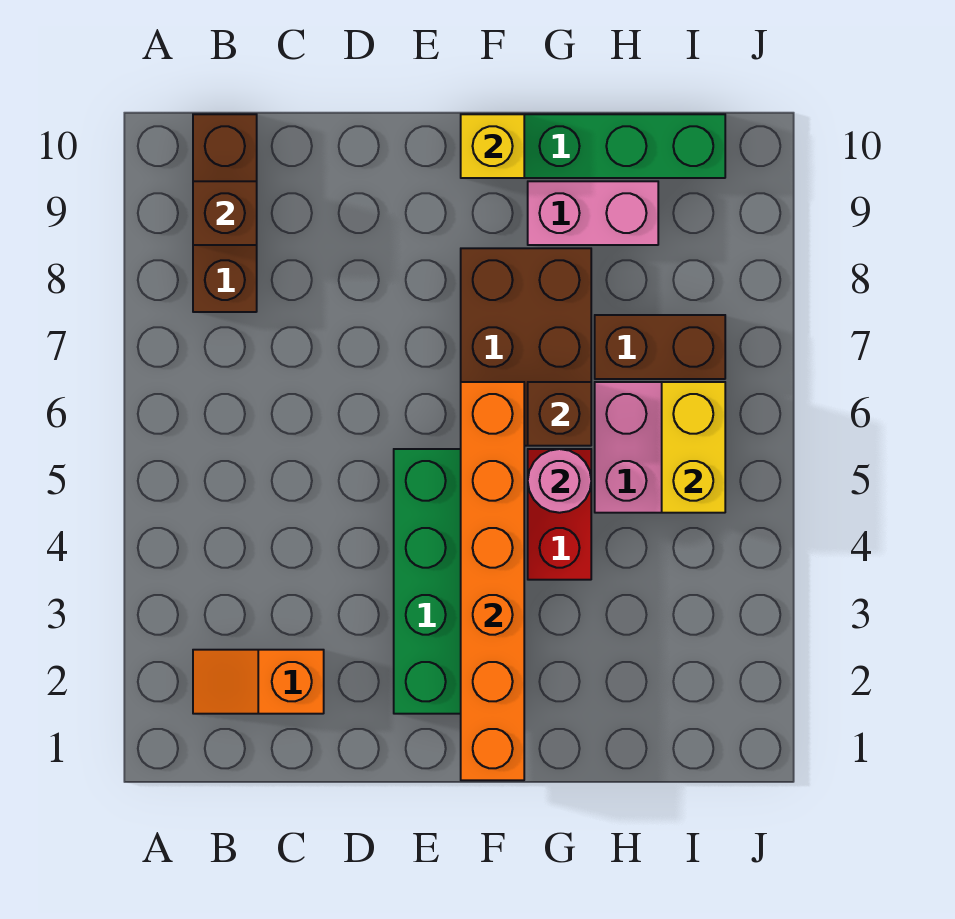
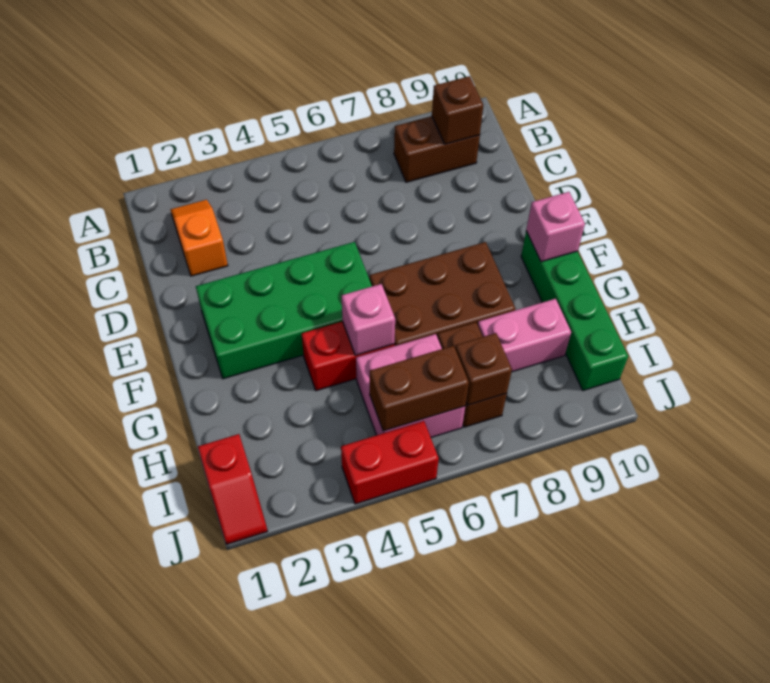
brown 1x3 brick [193,114,257,312] -> brown 1x2 brick [394,116,480,182]
orange 1x6 brick [461,382,524,780] -> none
yellow 1x1 brick [461,114,524,178] -> pink 1x1 brick [526,192,585,262]
pink 1x1 round brick [528,449,591,513] -> pink 1x1 brick [342,284,395,355]
brown 1x1 brick [528,382,591,446] -> brown 1x1 brick moved to [455,333,512,405]
pink 1x2 brick [528,181,658,245] -> pink 1x2 brick turned to [478,299,571,372]
none -> red 1x2 slope [198,434,267,544]
yellow 1x2 brick [662,382,725,513] -> brown 1x2 brick [370,346,469,431]
none -> red 1x2 brick [341,421,439,504]

